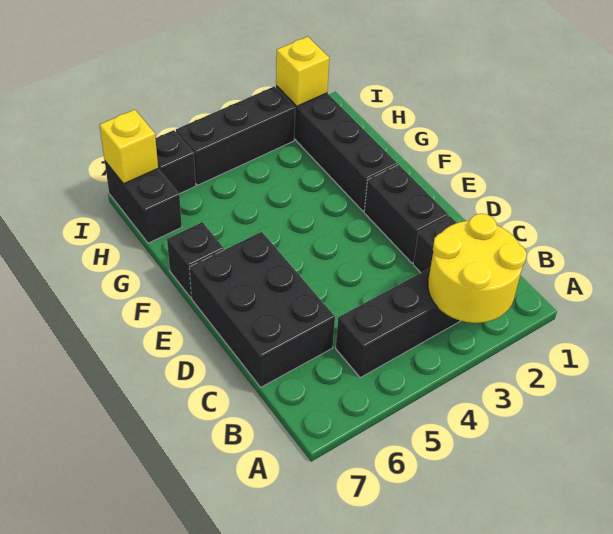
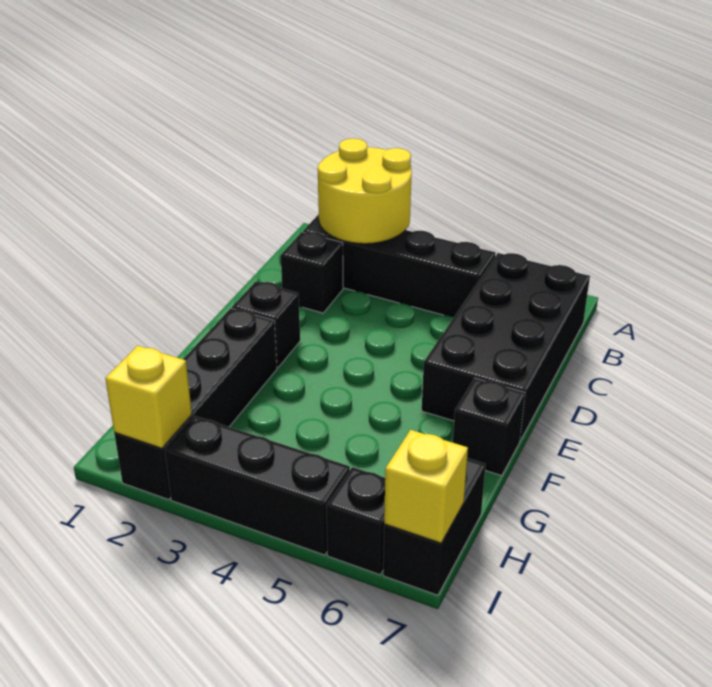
black 2x3 brick [189,232,335,387] -> black 2x4 brick [422,253,590,441]
black 1x2 brick [364,165,449,263] -> black 1x1 brick [232,281,300,368]

